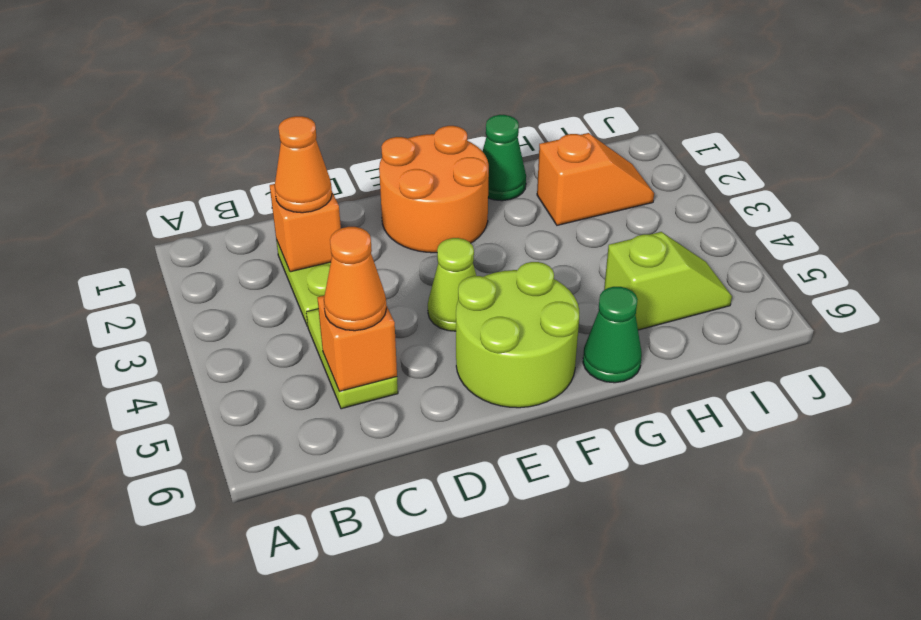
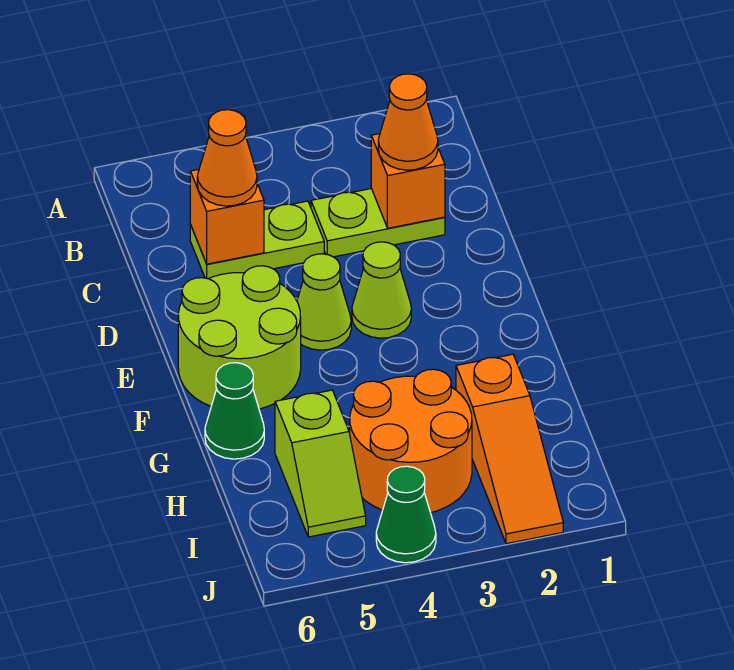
orange 2x2 round brick [379,126,489,253] -> orange 2x2 round brick moved to [350,369,472,513]
none -> lime 1x1 cone [352,242,411,338]
green 1x1 cone [482,115,526,201] -> green 1x1 cone moved to [376,466,436,563]
orange 1x2 slope [537,133,654,225] -> orange 1x3 slope [456,354,563,544]

